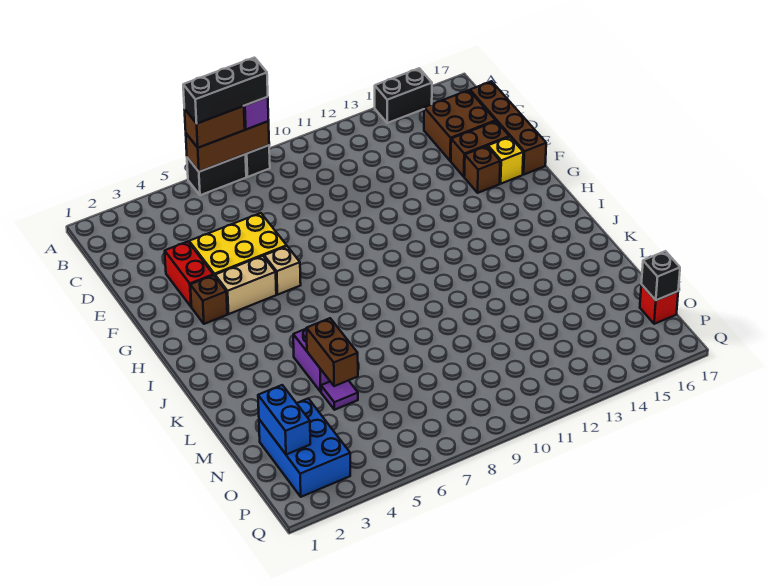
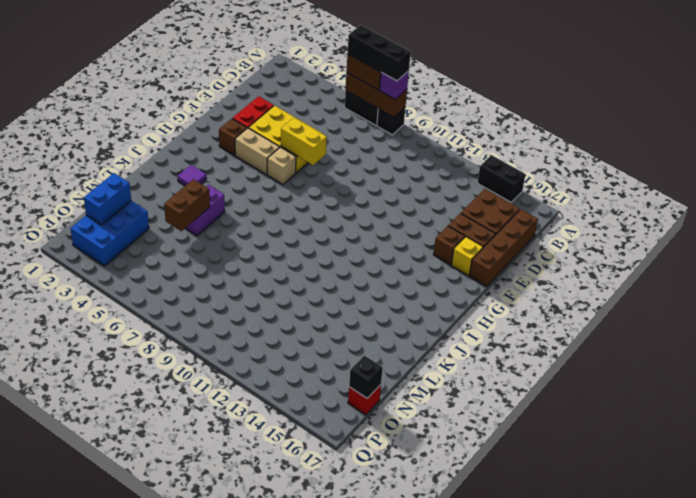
none -> yellow 1x2 brick [281,118,327,165]
purple 1x1 tile [321,380,358,410] -> purple 1x1 tile moved to [178,165,206,186]

